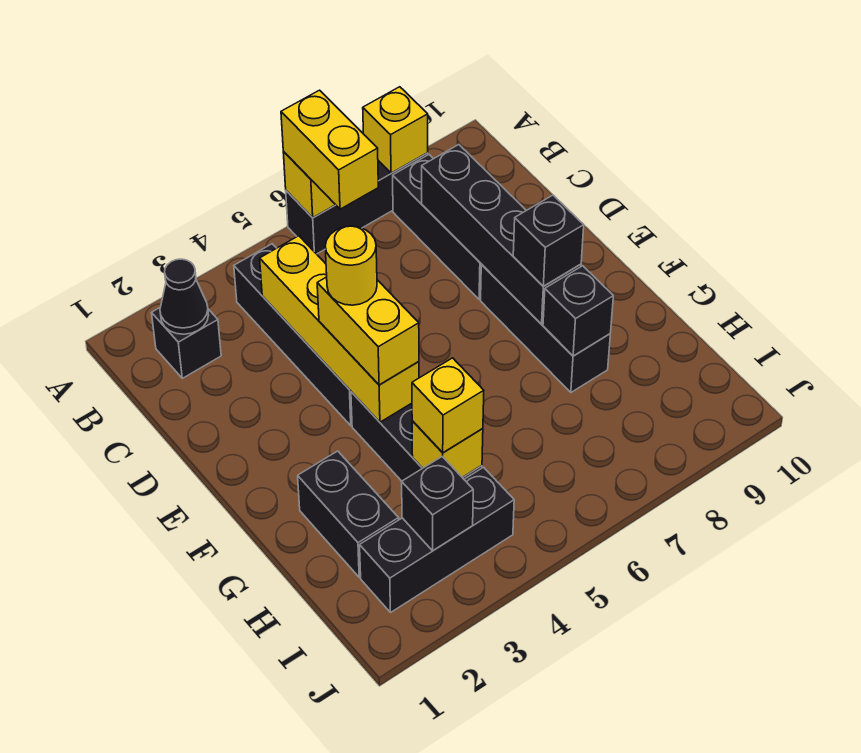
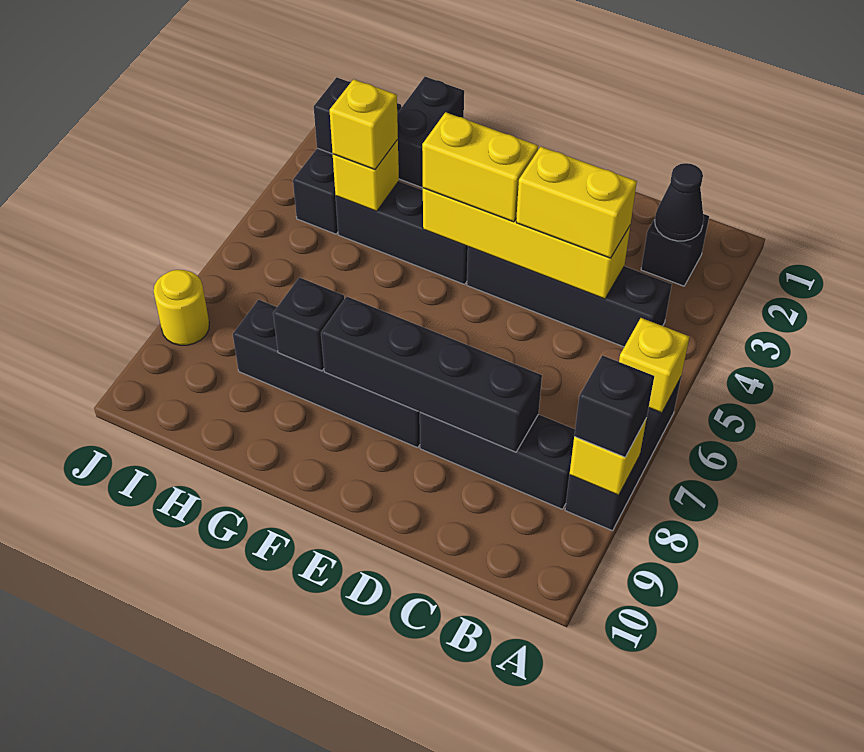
yellow 1x2 brick [281,90,378,209] -> yellow 1x2 brick moved to [516,147,637,258]
yellow 1x1 round brick [325,226,377,305] -> yellow 1x1 round brick moved to [154,270,209,345]
black 1x3 brick [481,265,610,392] -> black 1x4 brick [233,300,420,448]
black 1x1 brick [513,195,584,286] -> black 1x1 brick moved to [574,355,654,457]
black 1x2 brick [298,451,399,577] -> black 1x2 brick turned to [397,77,464,188]

